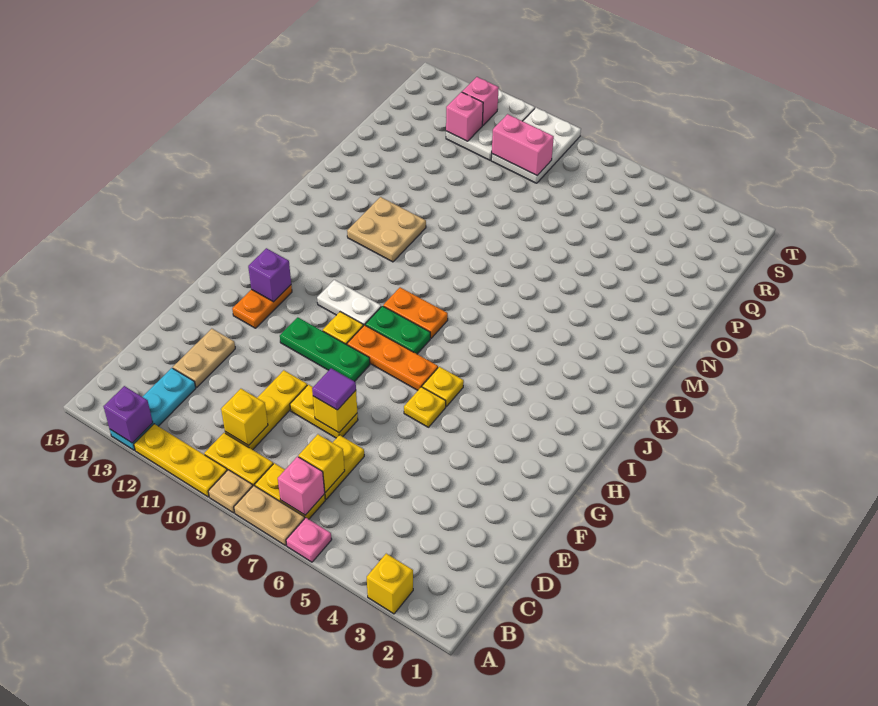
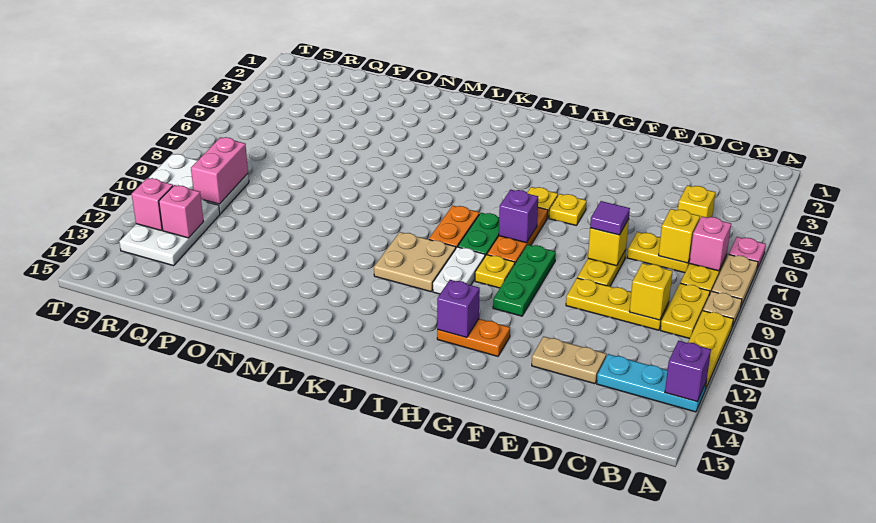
yellow 1x1 brick [367,554,413,614] -> yellow 1x1 brick moved to [678,185,716,218]
none -> purple 1x1 brick [499,190,538,243]
tan 2x2 plate [347,197,426,262] -> tan 2x2 plate moved to [374,232,456,292]
white 2x3 plate [446,89,535,160] -> white 2x3 plate turned to [119,199,220,266]

